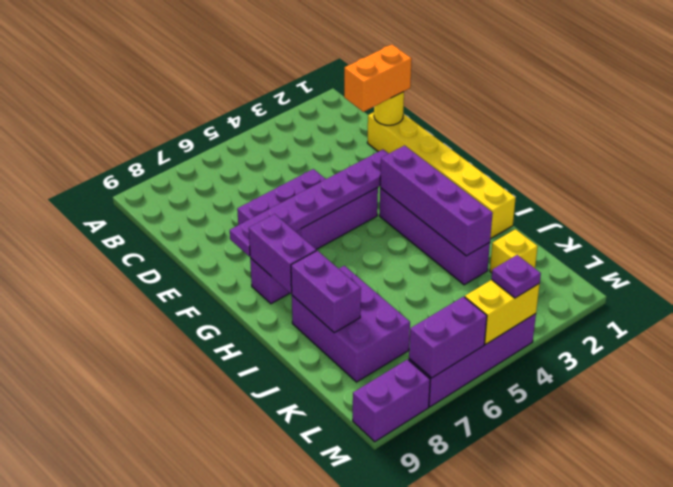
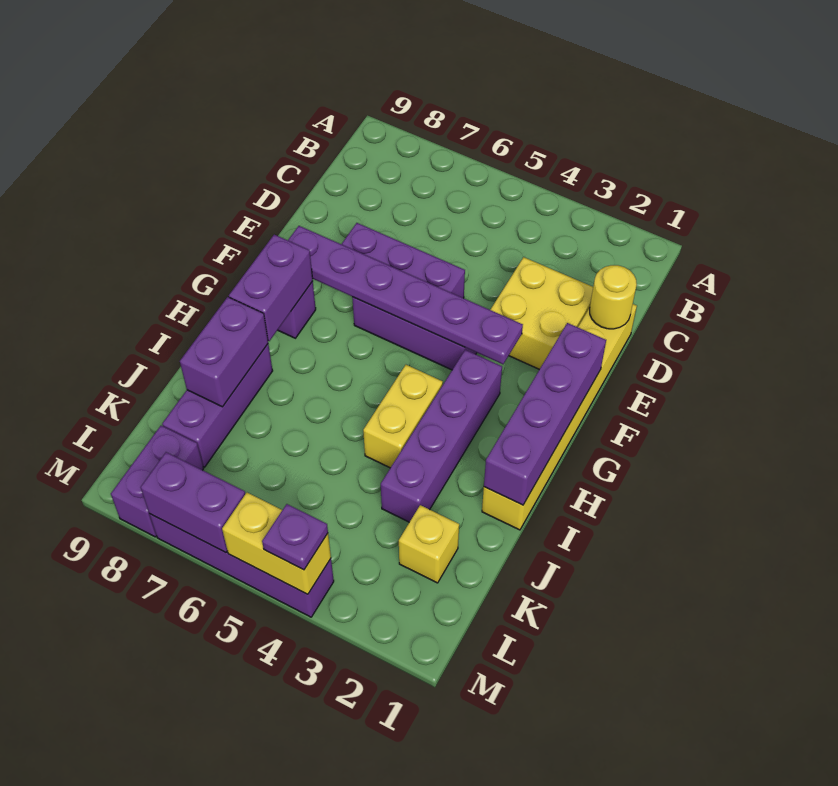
orange 1x2 brick [344,44,412,112] -> none
none -> yellow 2x2 brick [490,257,593,369]
purple 1x4 brick [380,146,493,256] -> purple 1x4 brick moved to [484,323,606,505]
none -> yellow 1x2 brick [363,365,443,468]
purple 2x3 brick [292,266,410,382] -> purple 1x3 brick [162,344,273,467]
purple 1x2 brick [353,359,430,442] -> purple 1x2 brick turned to [111,426,203,537]

